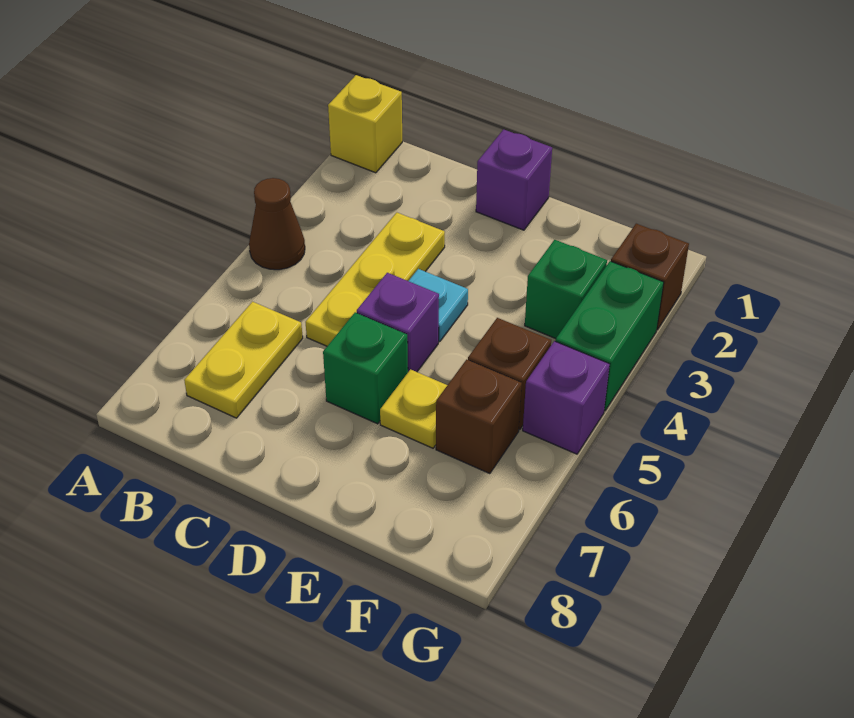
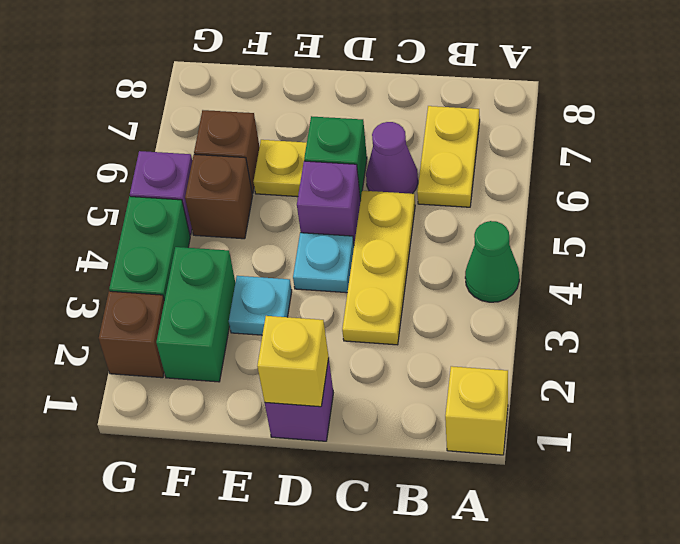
brown 1x1 cone [249,178,305,270] -> green 1x1 cone [465,221,519,302]
none -> purple 1x1 cone [366,122,418,194]
none -> yellow 1x1 brick [257,316,329,407]
none -> cyan 1x1 plate [229,276,292,335]
green 1x1 brick [525,240,607,339] -> green 1x2 brick [156,247,235,382]

